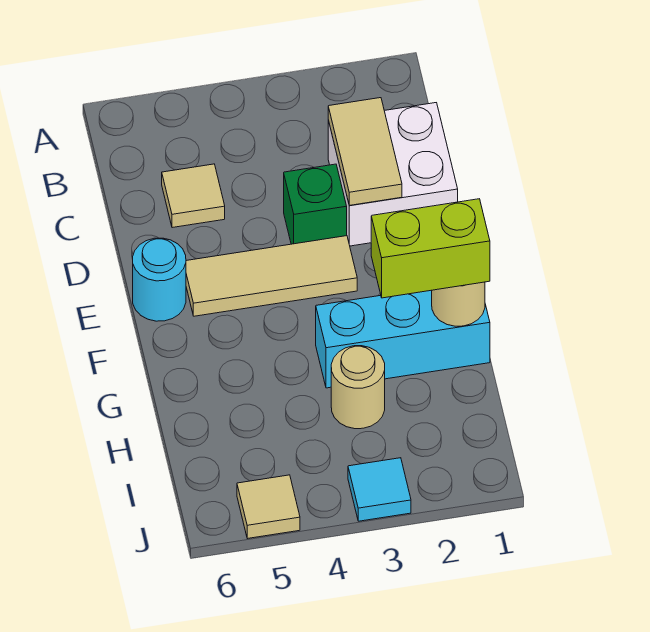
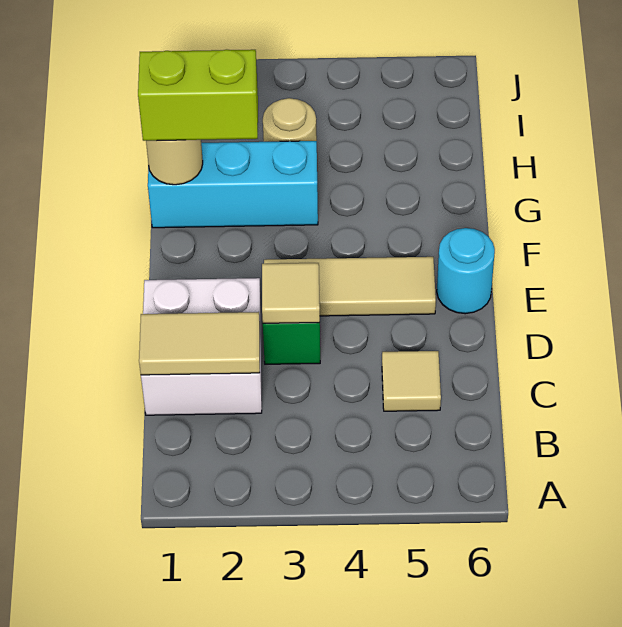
tan 1x2 tile [328,98,402,205] -> tan 1x2 tile turned to [139,312,260,375]
cyan 1x1 tile [348,458,411,521] -> none
tan 1x1 tile [237,475,300,539] -> tan 1x1 tile moved to [262,263,320,323]

